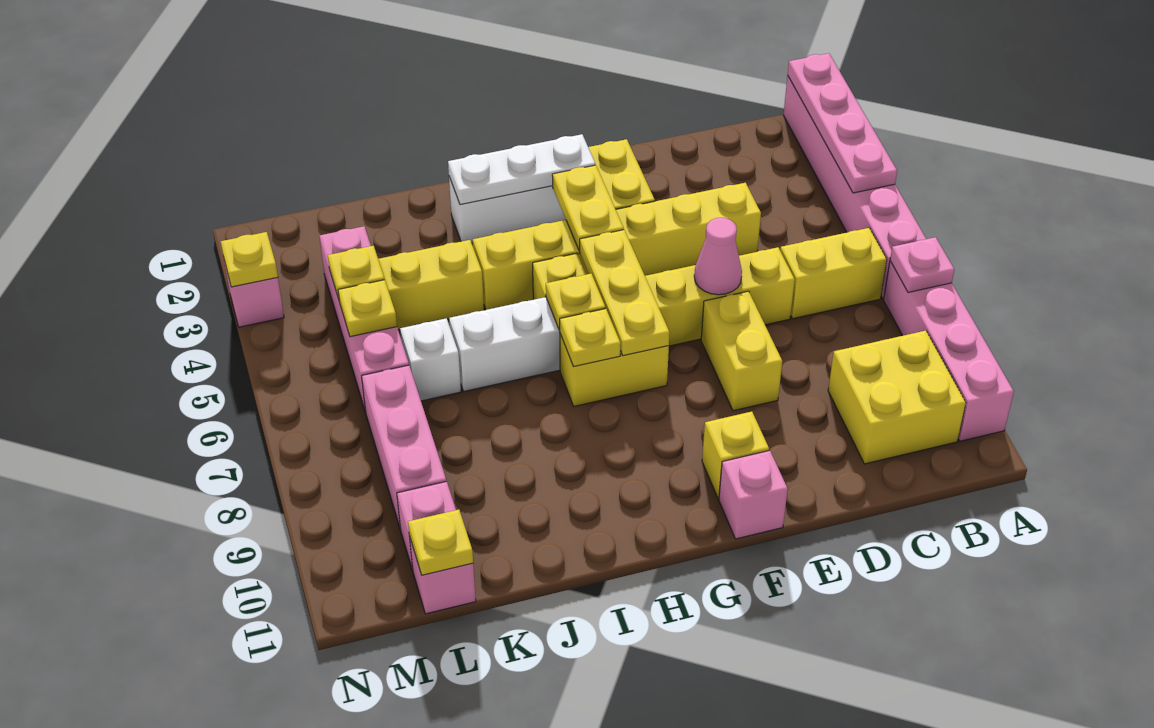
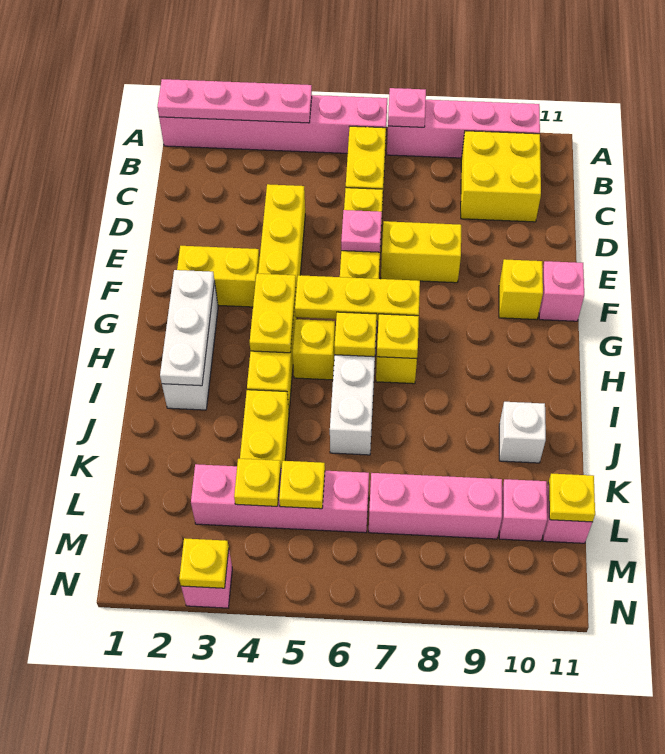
pink 1x1 cone [694,218,742,295] -> pink 1x1 plate [341,210,382,252]
yellow 1x2 plate [552,165,624,251] -> yellow 1x2 plate turned to [250,274,296,353]
white 1x1 brick [400,318,461,401] -> white 1x1 brick moved to [499,402,546,463]

